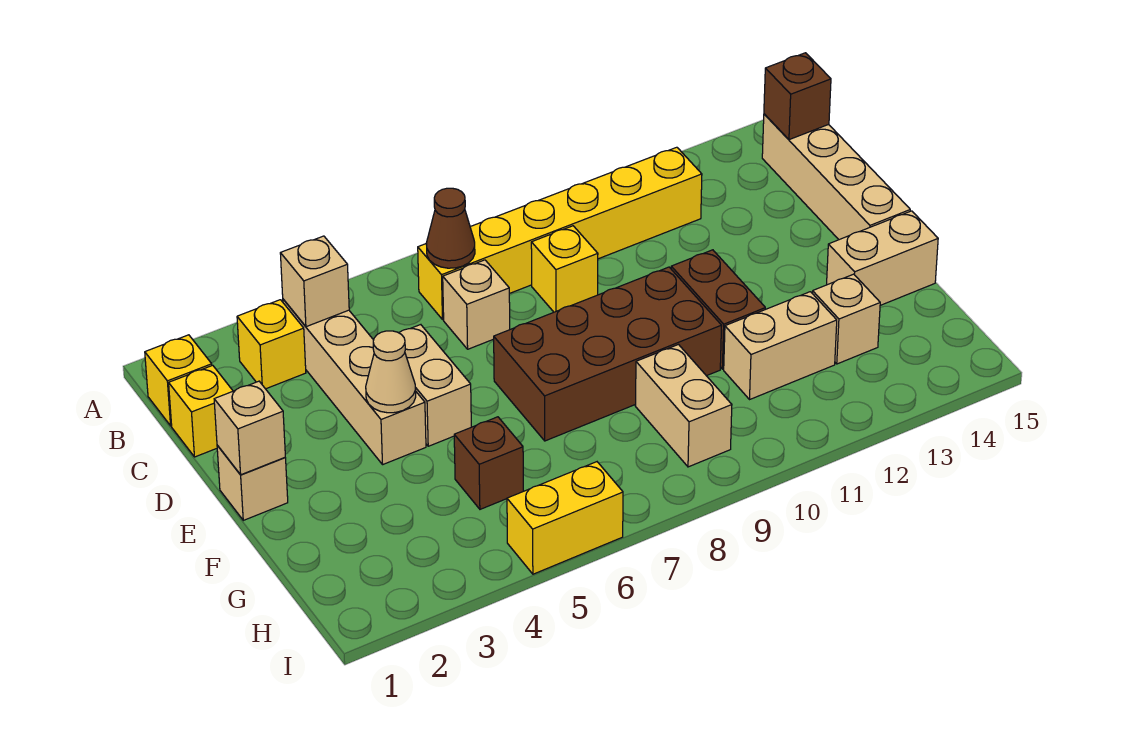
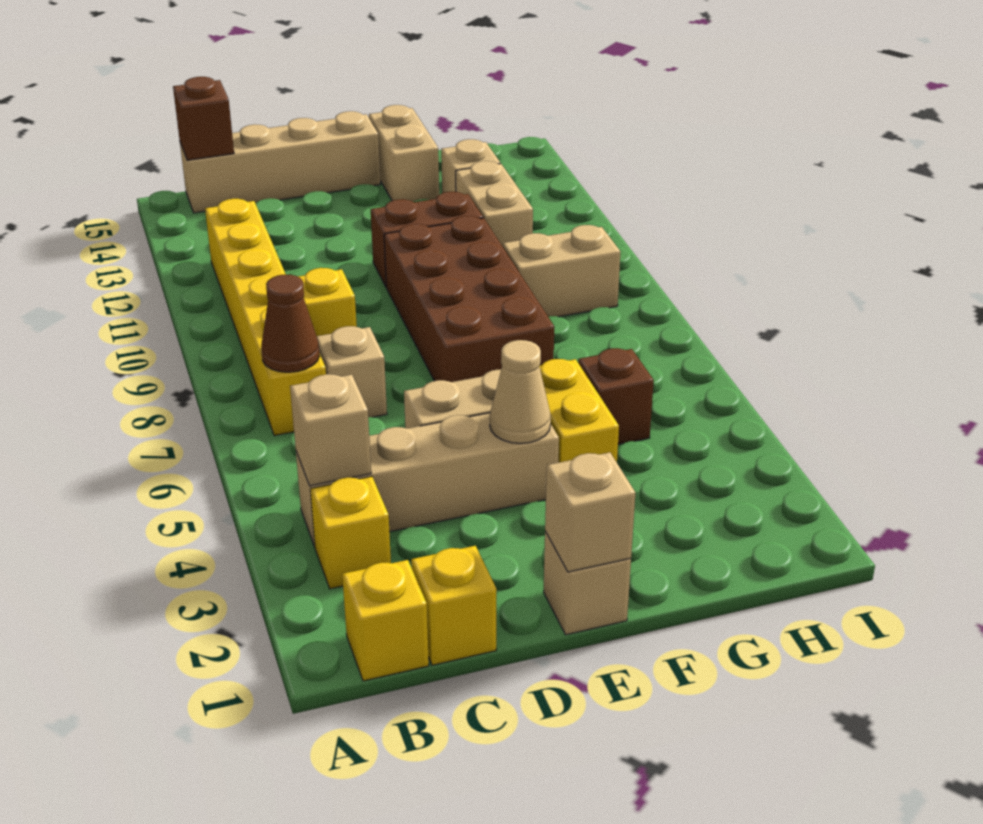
yellow 1x2 brick [507,462,623,574] -> yellow 1x2 brick moved to [540,359,619,463]

